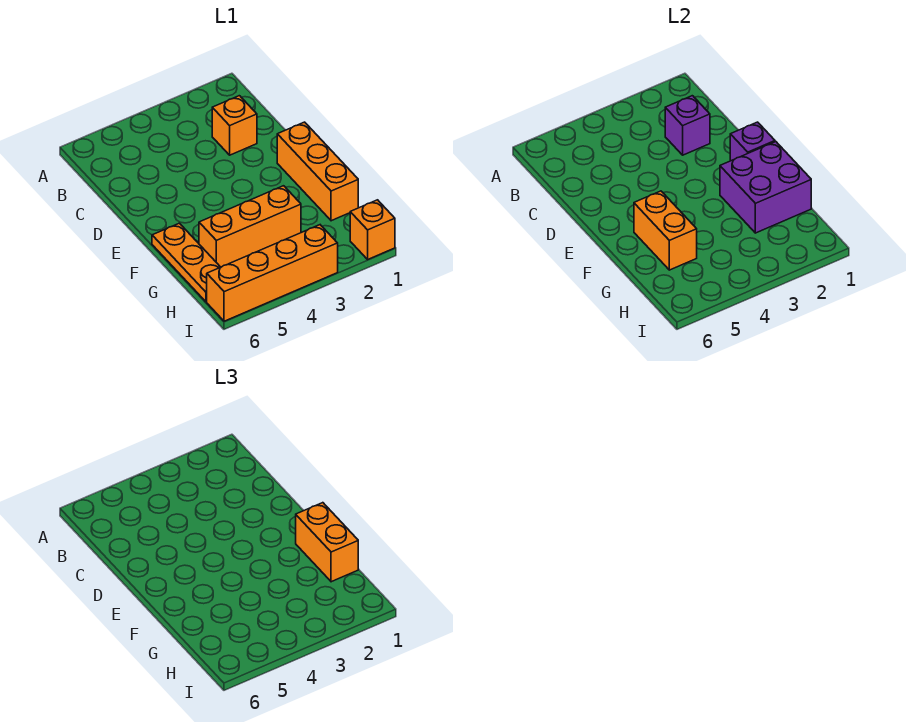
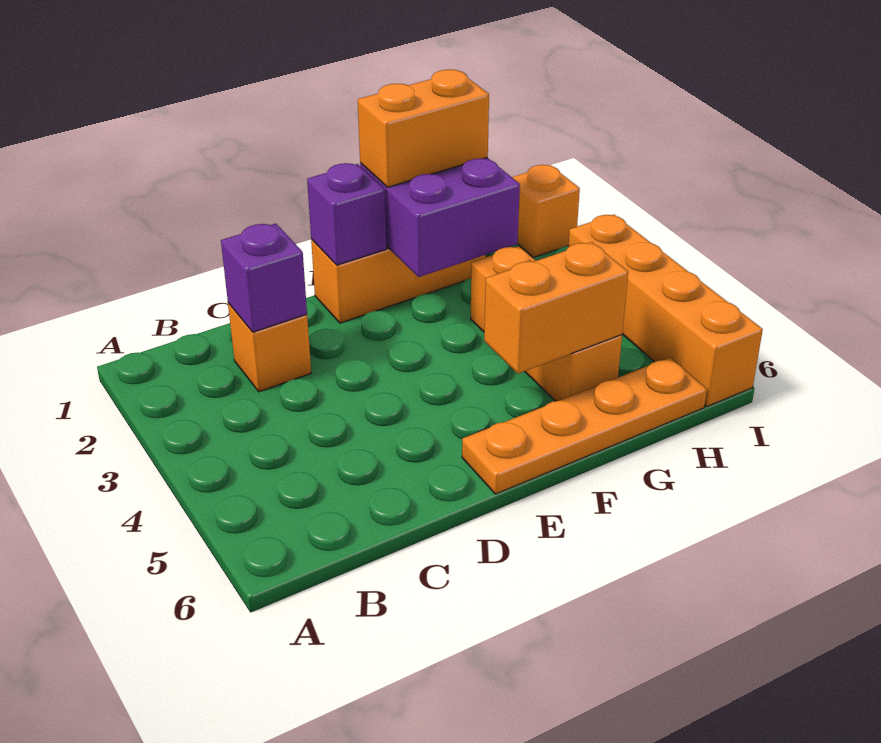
orange 1x3 plate [152,223,220,302] -> orange 1x4 plate [462,357,707,494]

